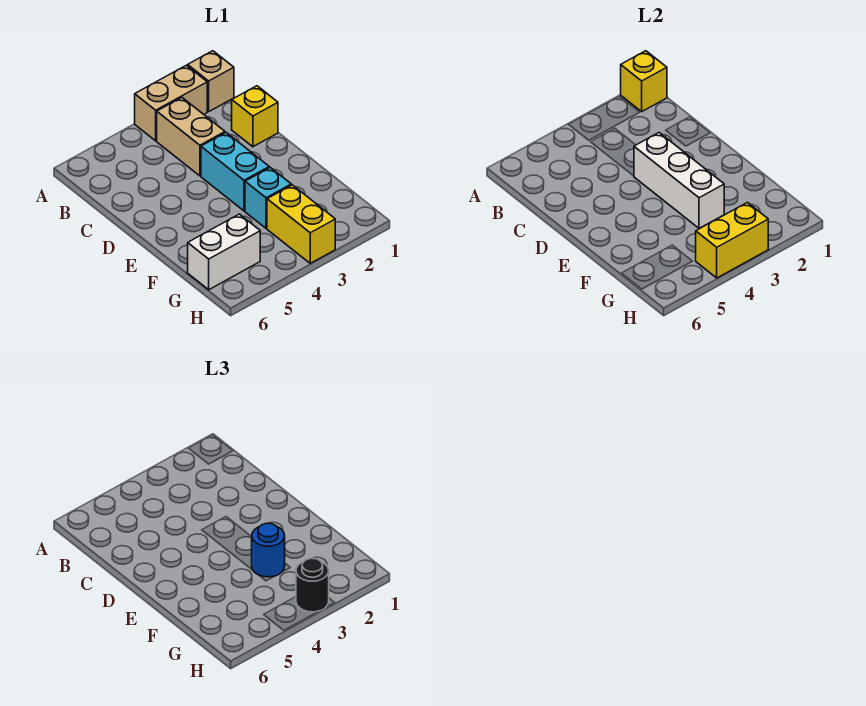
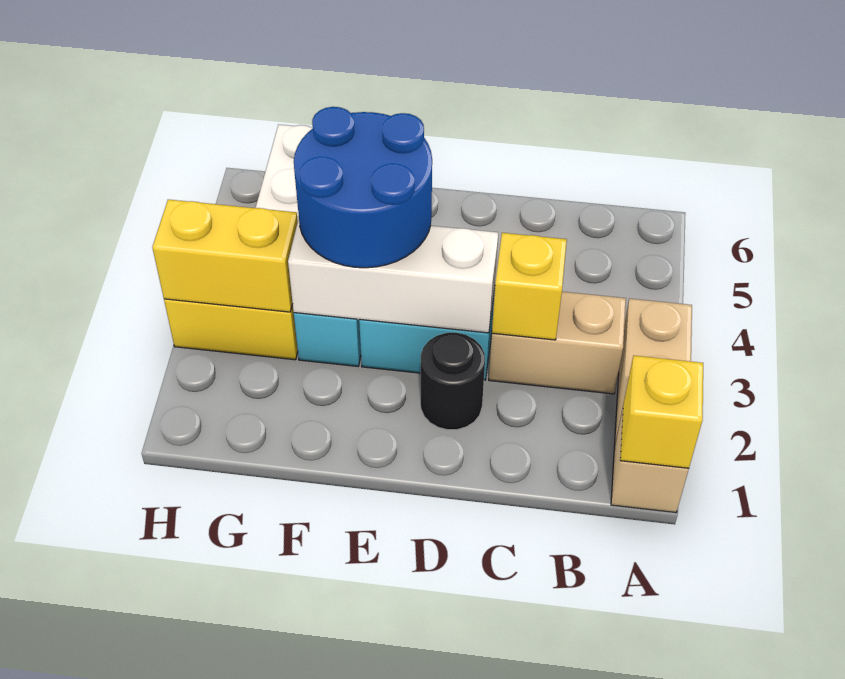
yellow 1x1 brick [232,86,278,147] -> yellow 1x1 brick moved to [492,233,567,340]
blue 1x1 round brick [252,523,285,577] -> blue 2x2 round brick [294,107,432,268]
yellow 1x2 brick [696,203,768,278] -> yellow 1x2 brick turned to [152,200,298,312]
black 1x1 round brick [296,558,329,612] -> black 1x1 round brick moved to [421,333,485,430]

